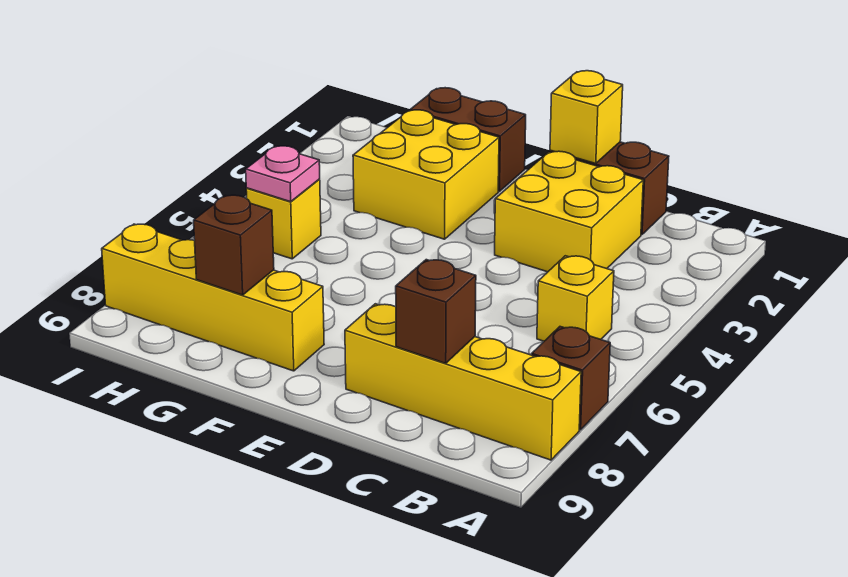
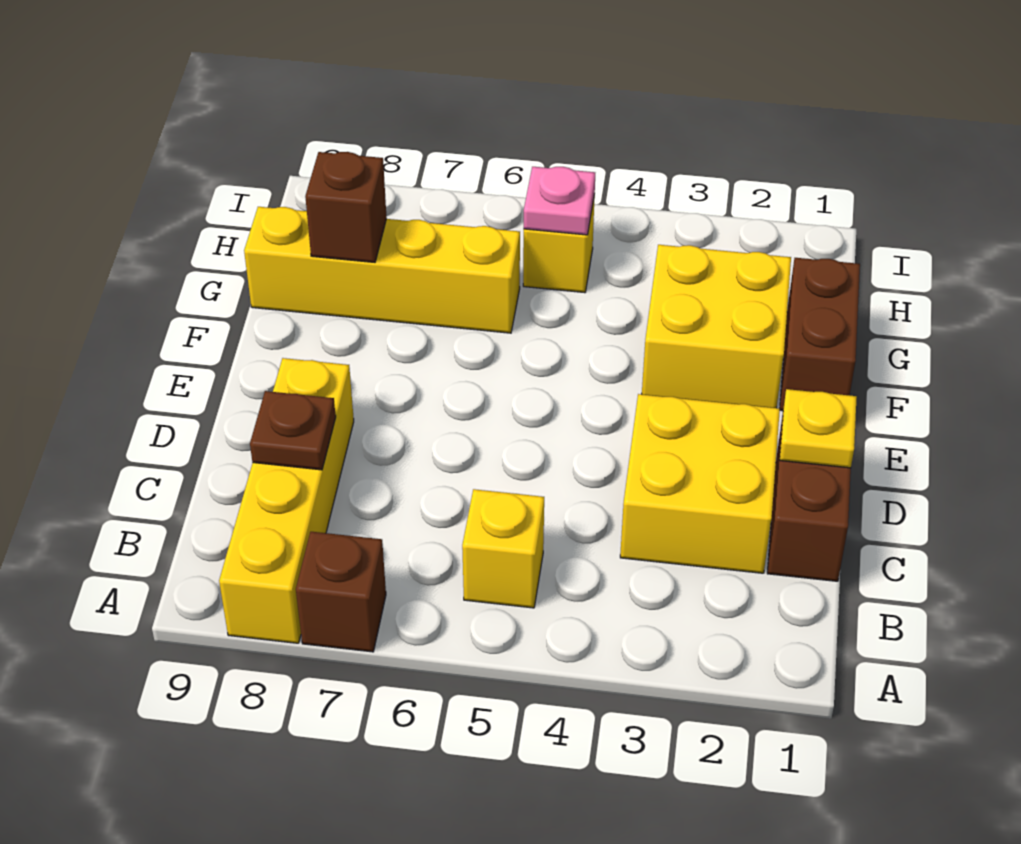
brown 1x1 brick [396,260,476,363] -> brown 1x1 plate [250,391,336,470]
yellow 1x1 brick [550,71,623,164] -> yellow 1x1 plate [780,389,857,468]
yellow 1x4 brick [102,224,324,371] -> yellow 1x4 brick turned to [244,207,520,333]

